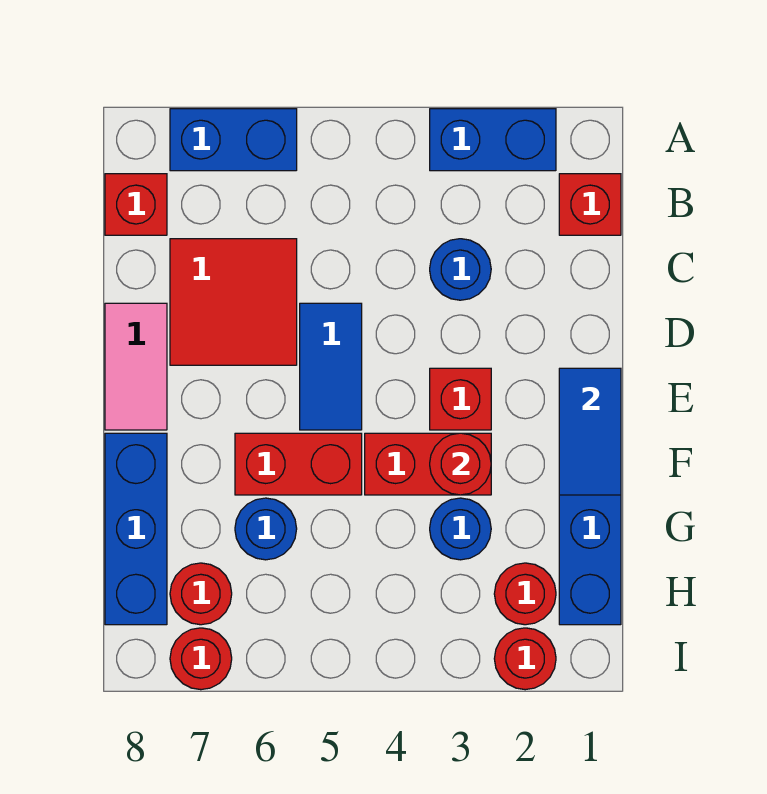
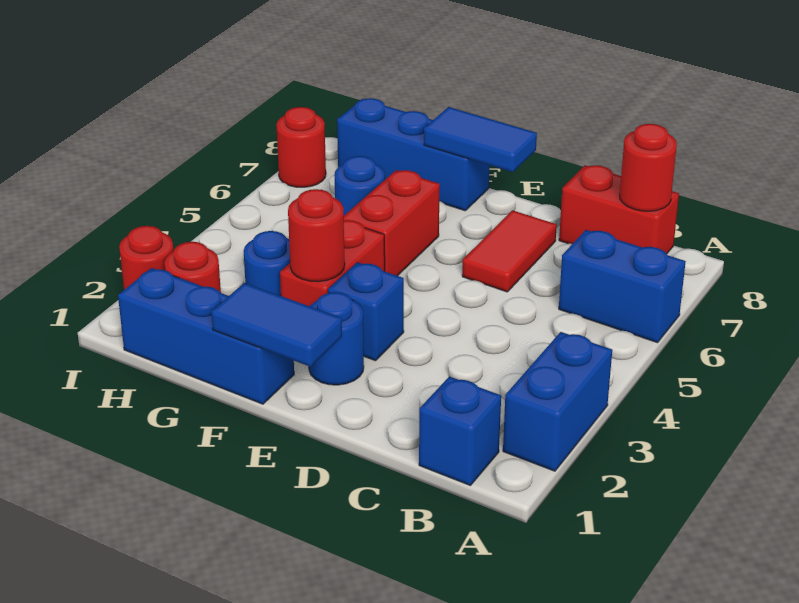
blue 1x2 brick [170,109,297,171] -> blue 1x2 brick turned to [559,230,686,343]
red 1x1 brick [559,174,621,235] -> blue 1x1 brick [419,376,501,486]
red 1x1 brick [105,174,167,235] -> red 1x2 brick [559,165,679,254]
blue 1x1 round brick [430,239,491,300] -> blue 1x1 round brick moved to [309,292,364,385]
red 2x2 tile [170,239,297,365] -> red 1x2 tile [462,210,557,292]
blue 1x2 tile [300,303,362,430] -> blue 1x2 tile moved to [424,107,537,172]
pink 1x2 tile [105,303,167,430] -> none
red 1x1 brick [430,368,491,430] -> blue 1x1 brick [328,262,404,361]
red 1x1 round brick [170,563,232,625] -> red 1x1 round brick moved to [620,124,677,211]

